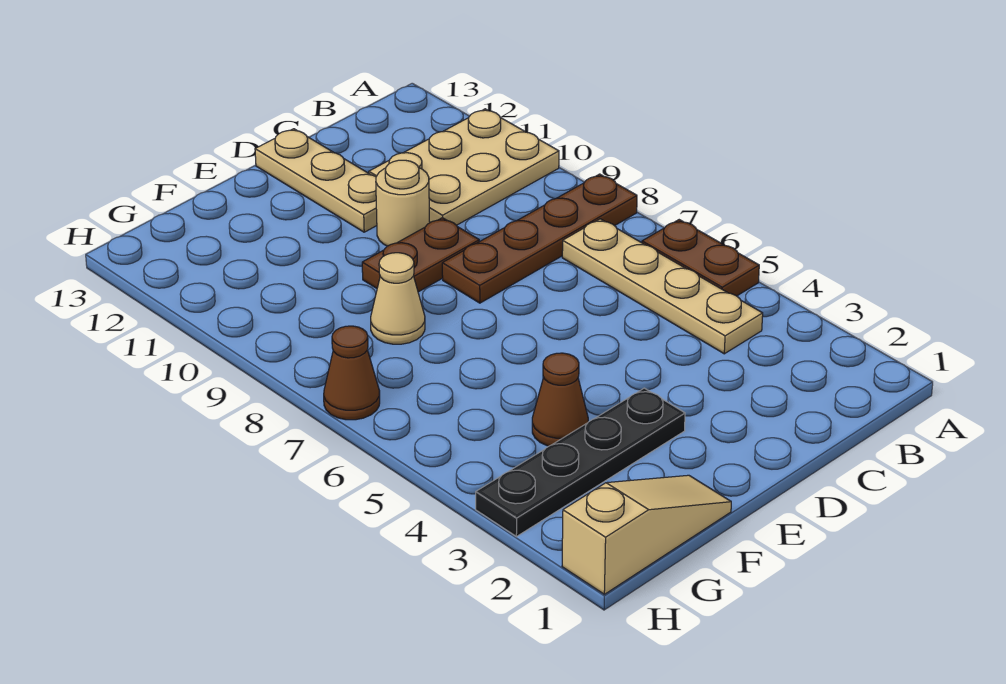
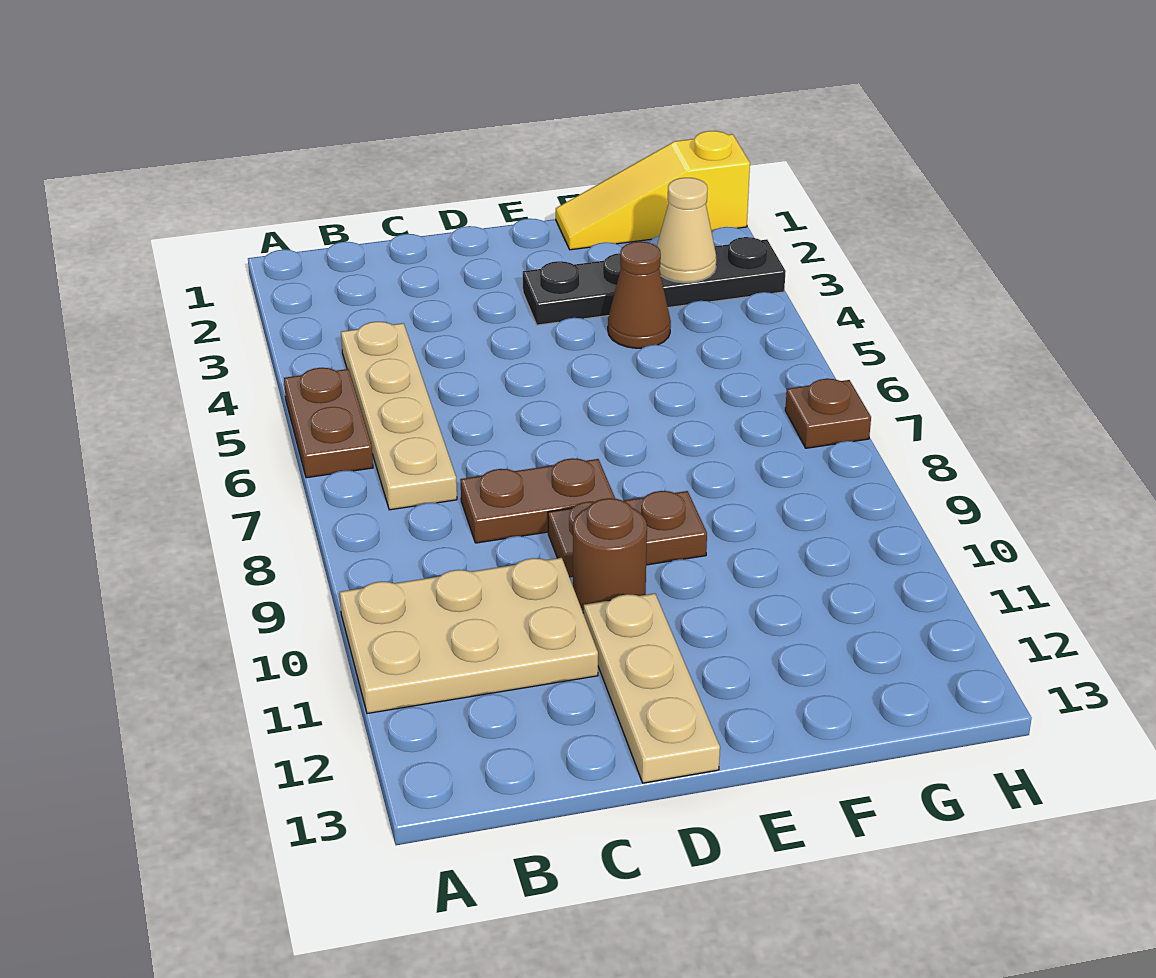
brown 1x4 plate [442,174,637,303] -> brown 1x2 plate [460,458,615,543]
tan 1x1 round brick [376,160,430,246] -> brown 1x1 round brick [573,498,647,613]
tan 1x3 slope [562,475,731,594] -> yellow 1x3 slope [556,131,750,250]
tan 1x1 cone [371,253,425,344] -> tan 1x1 cone moved to [657,178,716,283]
brown 1x1 cone [324,326,380,420] -> brown 1x1 plate [785,379,871,448]

